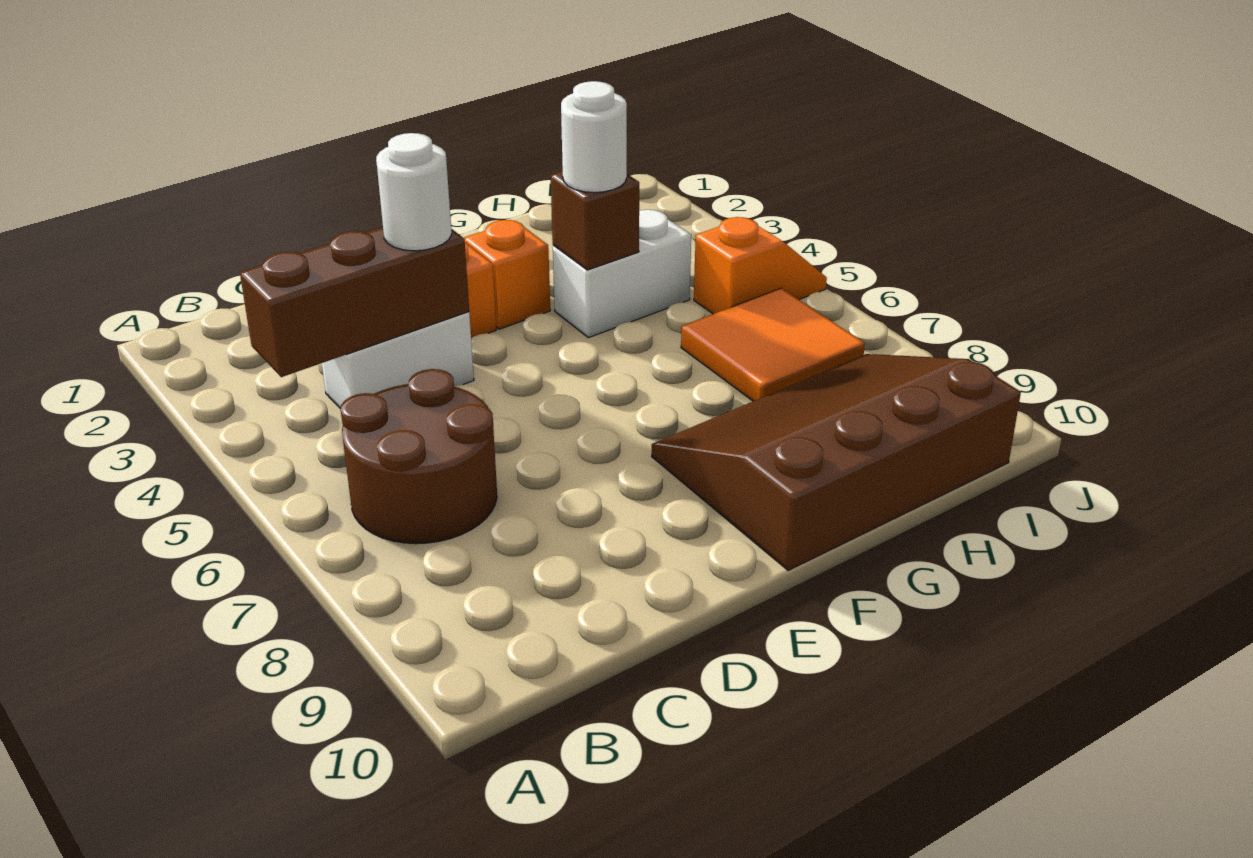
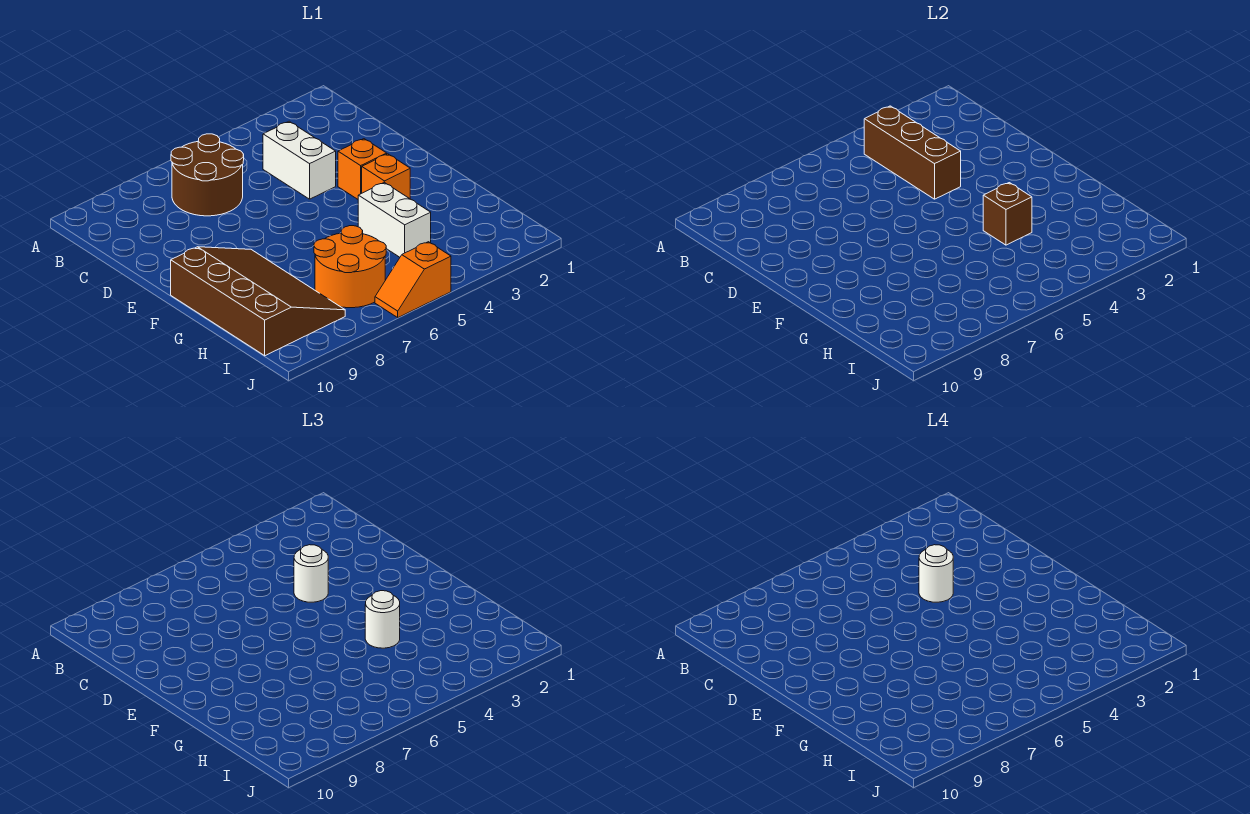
none -> white 1x1 round brick [919,545,953,602]
orange 2x2 tile [681,288,865,401] -> orange 2x2 round brick [314,226,386,308]
orange 1x2 slope [694,217,827,314] -> orange 1x2 slope turned to [375,242,451,317]

